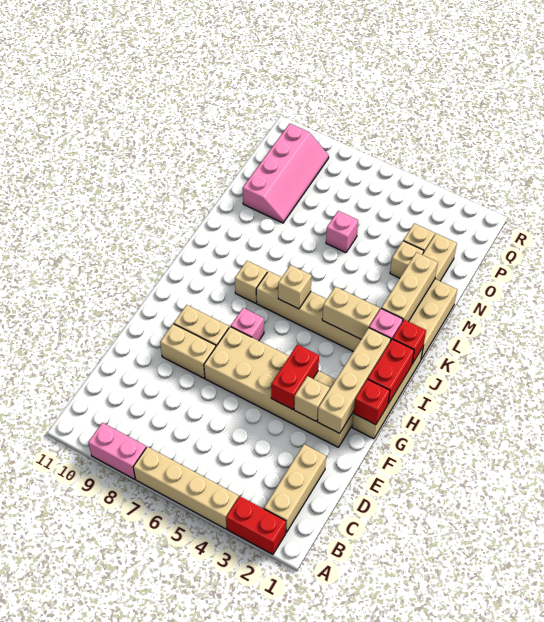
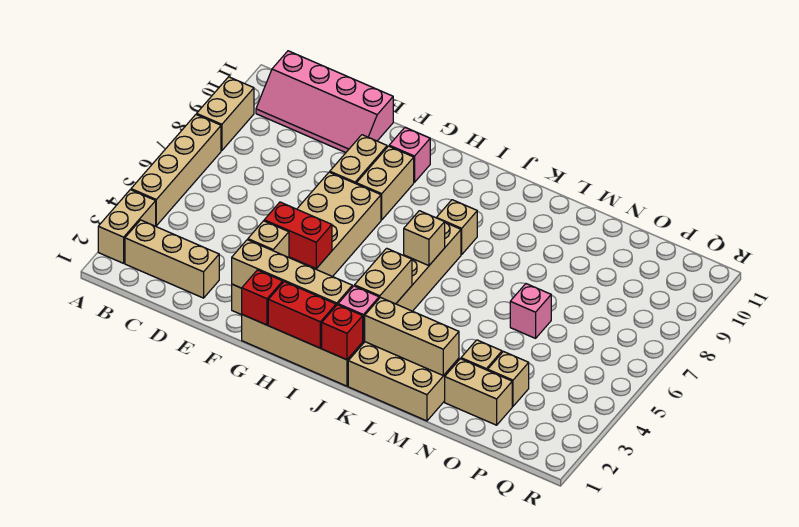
red 1x2 brick [226,496,286,555] -> tan 1x2 brick [98,190,156,263]
pink 1x2 brick [88,423,146,479] -> tan 1x2 brick [197,77,254,151]
pink 1x1 brick [231,308,264,341] -> pink 1x1 brick moved to [389,128,430,182]
pink 2x4 slope [243,124,329,223] -> pink 2x4 slope moved to [256,51,393,153]

